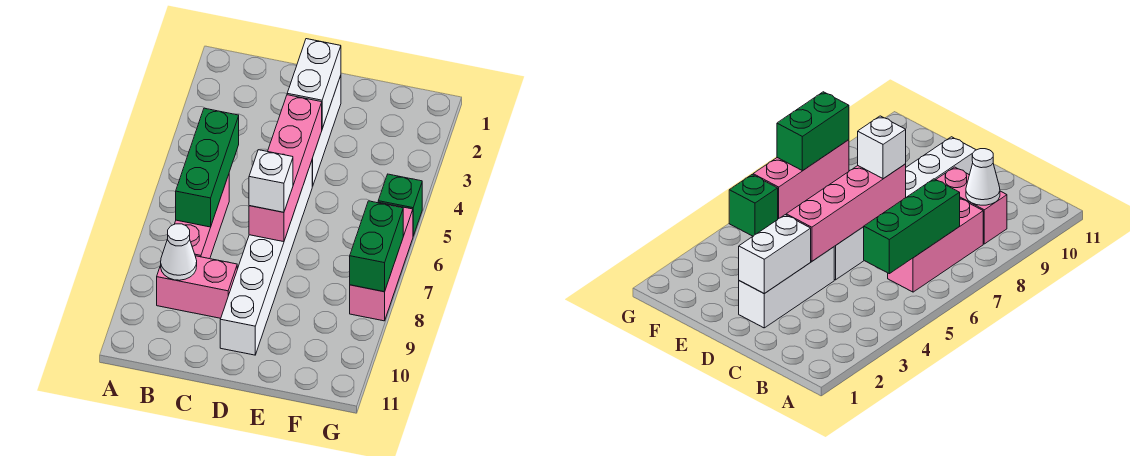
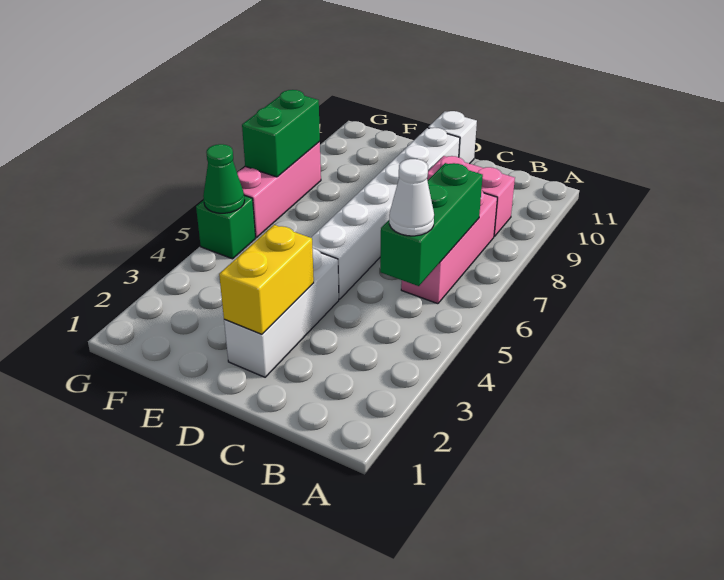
white 1x1 cone [160,224,197,280] -> white 1x1 cone moved to [389,159,434,236]
white 1x2 brick [287,39,341,128] -> yellow 1x2 brick [219,225,314,334]
pink 1x4 brick [249,95,322,242] -> none
white 1x1 brick [249,150,293,212] -> white 1x1 brick moved to [428,111,477,164]
none -> green 1x1 cone [203,144,245,213]

